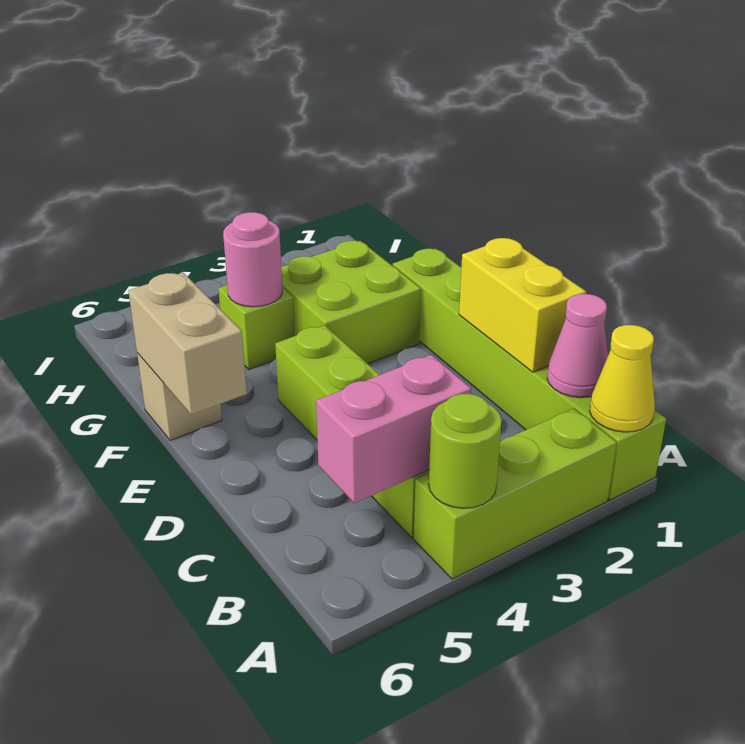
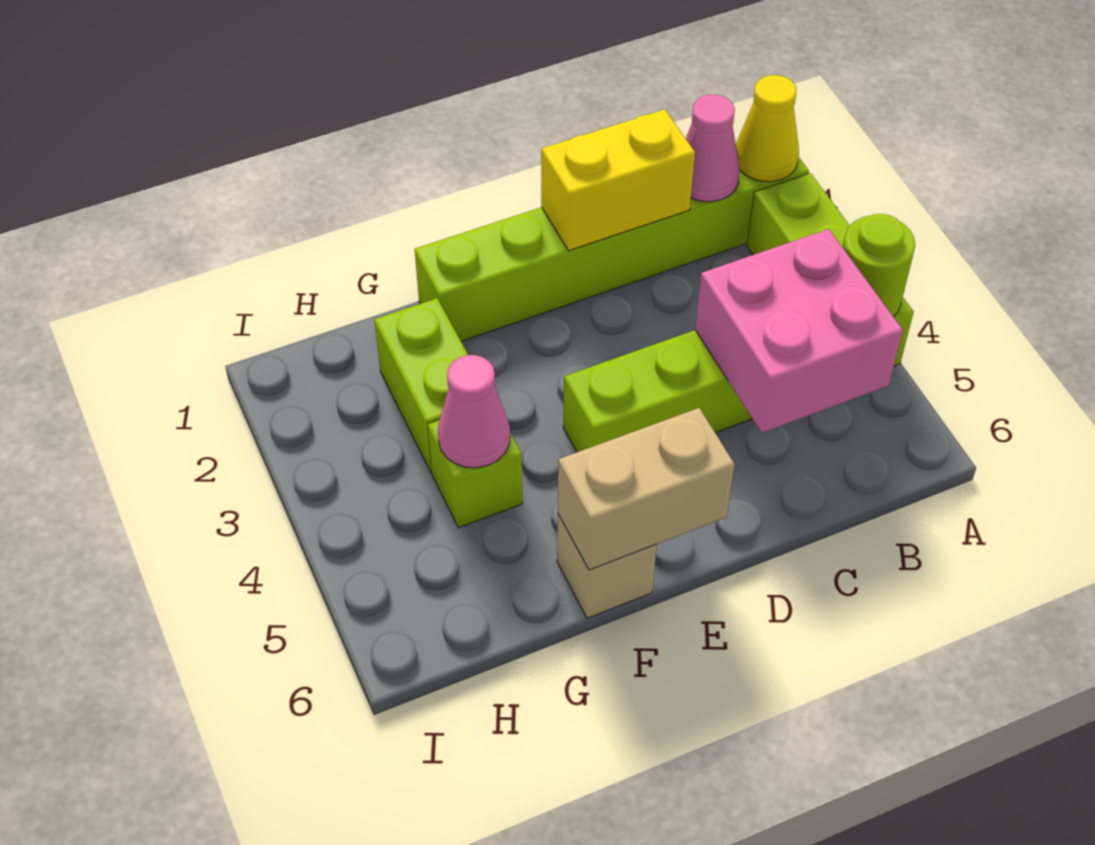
pink 1x2 brick [316,355,471,503] -> pink 2x2 brick [695,229,903,433]
lime 2x2 brick [281,241,421,364] -> lime 1x2 brick [374,298,468,473]
pink 1x1 round brick [223,212,283,307] -> pink 1x1 cone [438,355,510,468]

